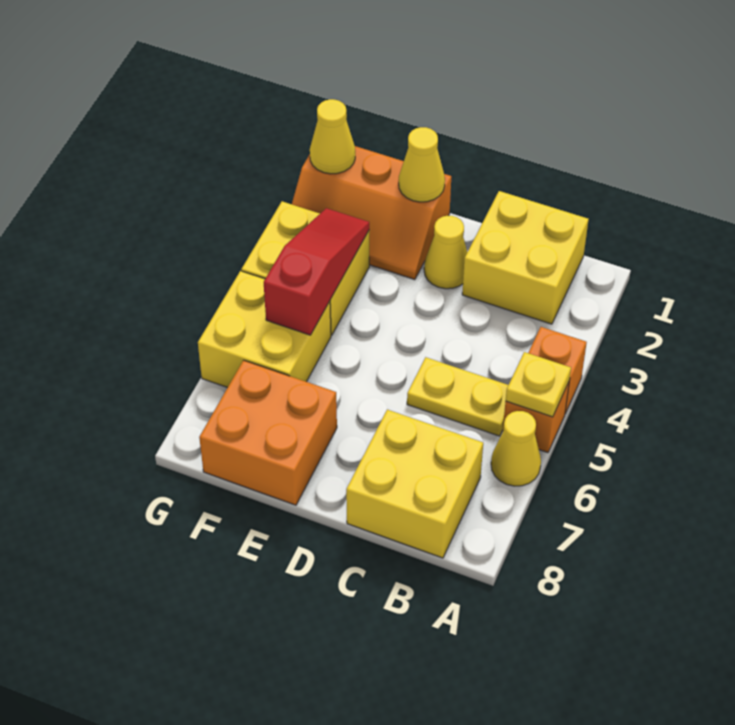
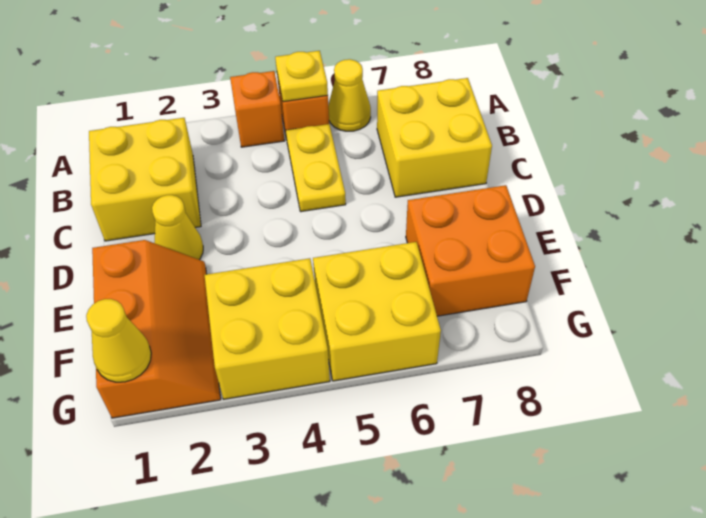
yellow 1x1 cone [399,127,445,202] -> none
red 1x3 slope [264,208,369,335] -> none

